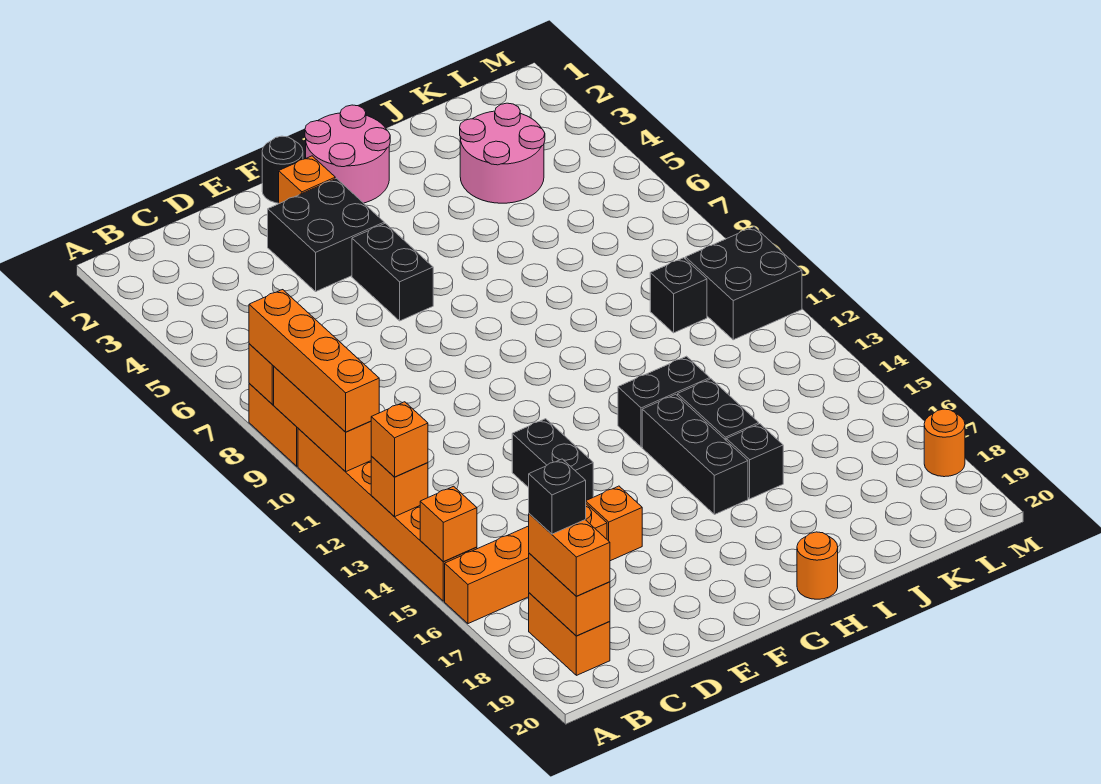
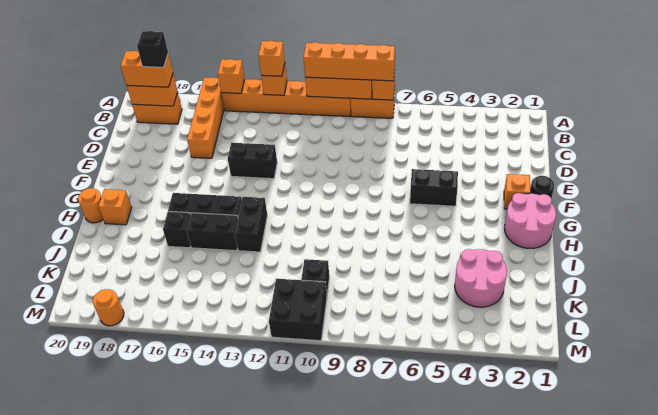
black 2x2 brick [268,178,384,291] -> none
orange 1x1 brick [586,486,642,561] -> orange 1x1 brick moved to [98,189,132,225]

